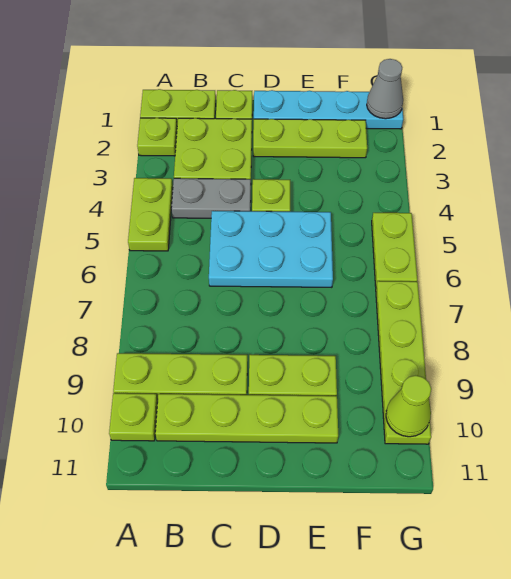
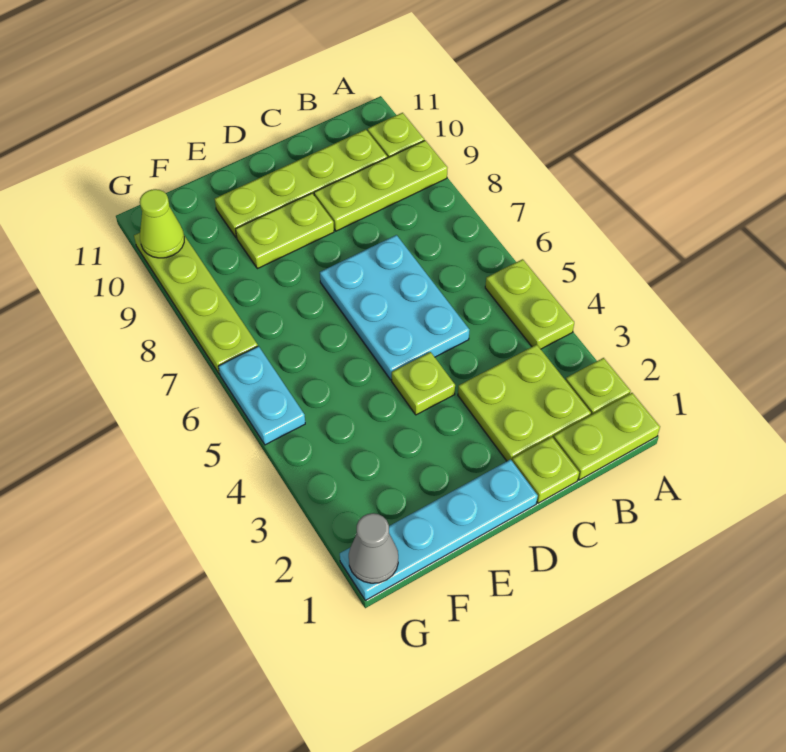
grey 1x2 plate [171,178,251,218] -> none
cyan 2x3 plate [209,211,333,287] -> cyan 2x3 plate turned to [320,235,469,380]
lime 1x3 plate [253,119,367,158] -> none
lime 1x2 plate [372,213,417,286] -> cyan 1x2 plate [218,346,305,445]

